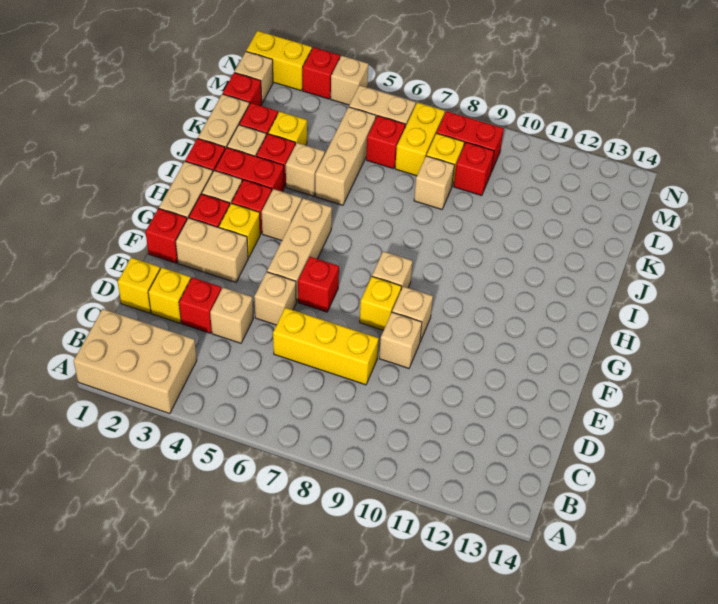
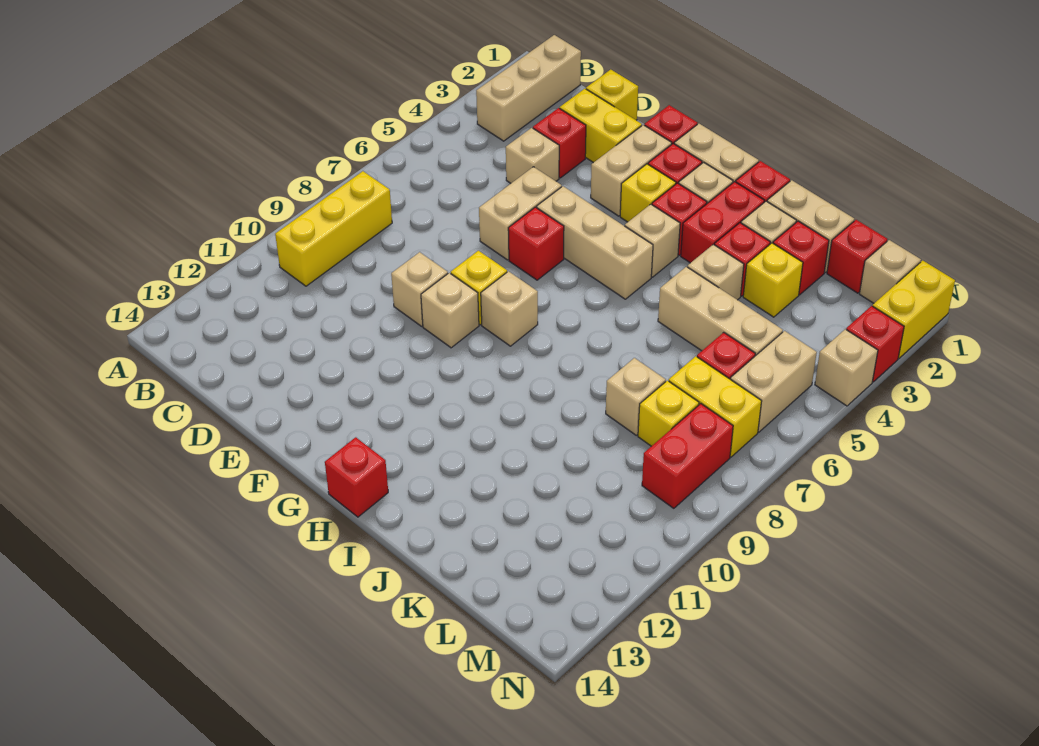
tan 2x3 brick [74,309,197,414] -> tan 1x3 brick [476,35,581,141]
yellow 1x1 brick [148,267,191,323] -> yellow 1x2 brick [560,89,642,163]
yellow 1x3 brick [273,308,379,385] -> yellow 1x3 brick moved to [275,171,392,286]
tan 1x1 brick [254,272,296,325] -> tan 1x2 brick [479,167,562,260]
red 1x1 brick [454,142,494,196] -> red 1x1 brick moved to [325,437,388,517]

